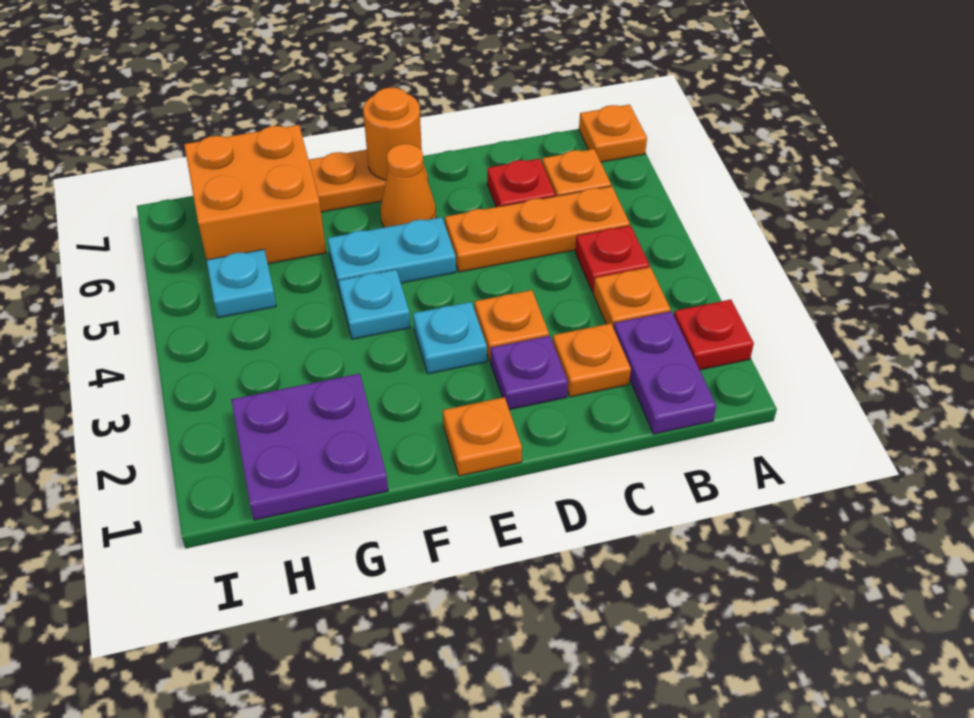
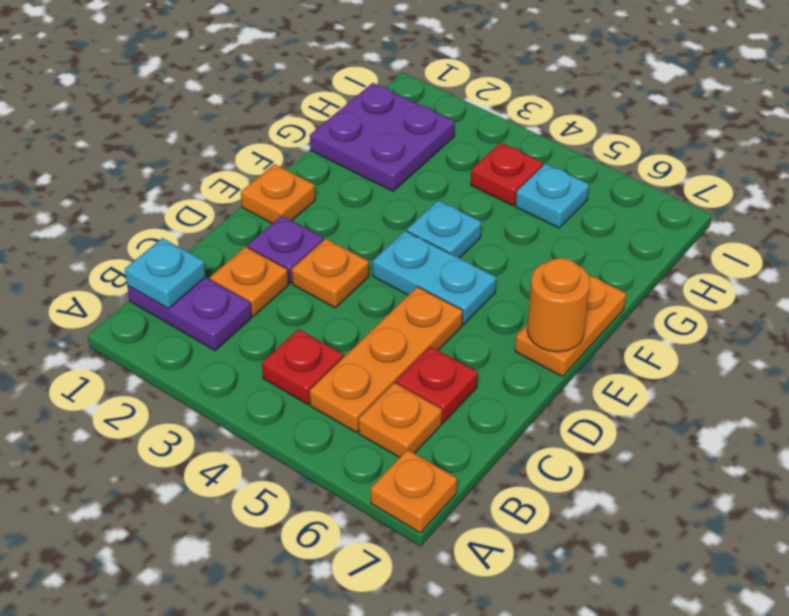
red 1x1 plate [674,300,754,370] -> red 1x1 plate moved to [471,143,543,206]
orange 1x1 plate [593,267,671,328] -> none
cyan 1x1 plate [413,302,487,374] -> cyan 1x1 plate moved to [125,238,206,309]
cyan 1x2 plate [328,217,456,292] -> cyan 1x2 plate turned to [373,231,496,324]
orange 1x1 cone [380,144,436,227] -> none
orange 2x2 brick [184,125,326,264] -> none

